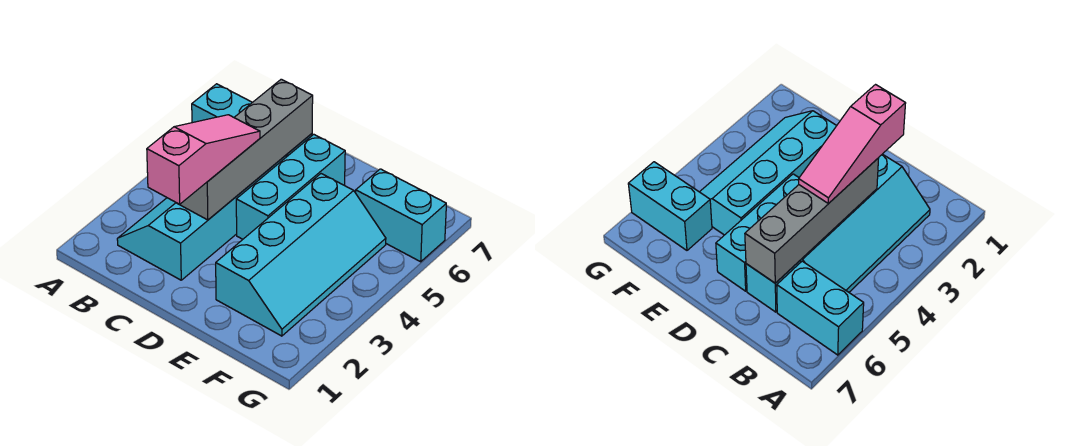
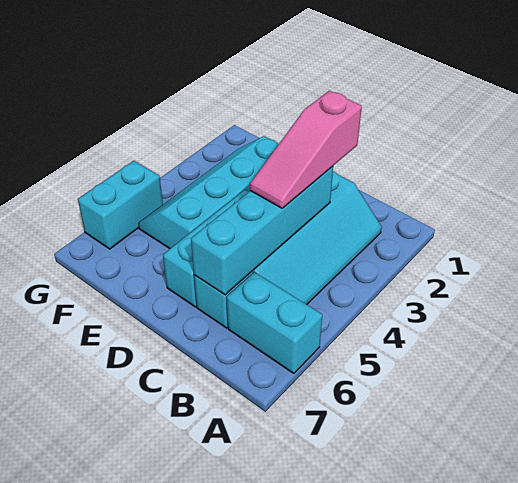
grey 1x4 brick [177,79,313,220] -> cyan 1x4 brick [191,166,333,295]
cyan 1x2 brick [356,169,446,262] -> cyan 1x2 brick turned to [78,161,163,249]

